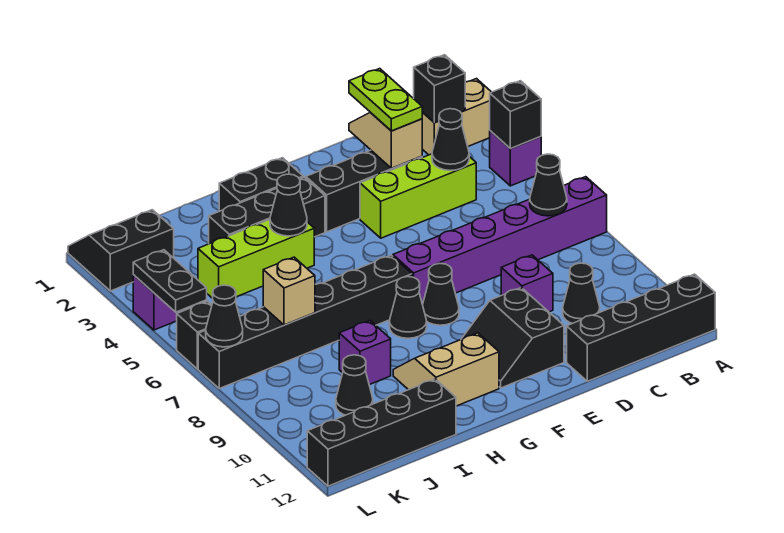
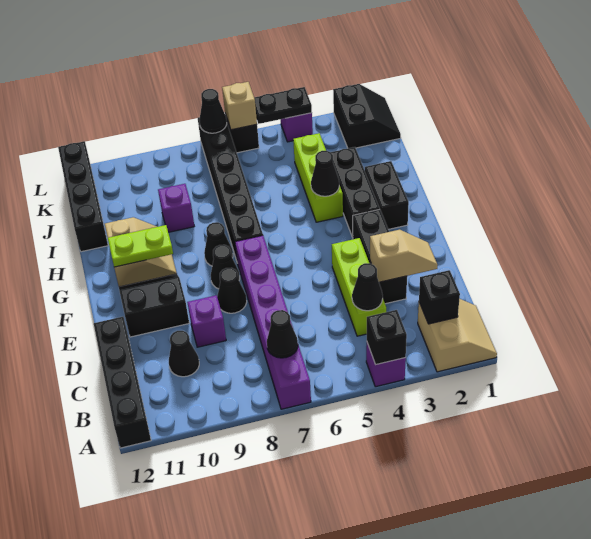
lime 1x2 plate [349,68,422,131] -> lime 1x2 plate moved to [108,225,173,267]
tan 1x1 brick [263,257,315,325] -> tan 1x1 brick moved to [222,82,257,130]
black 1x1 cone [336,355,373,415] -> black 1x1 cone moved to [217,268,247,313]

